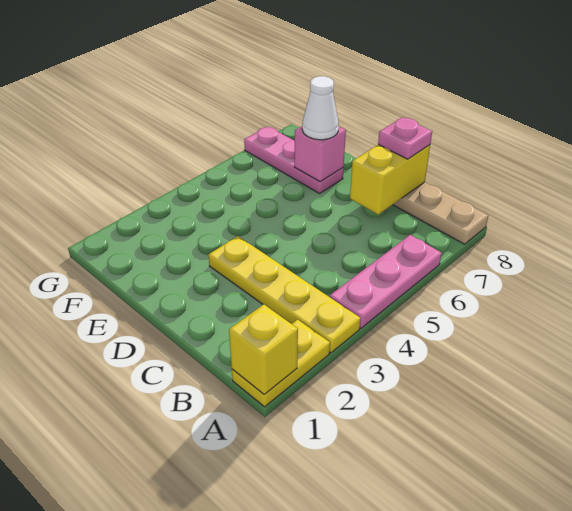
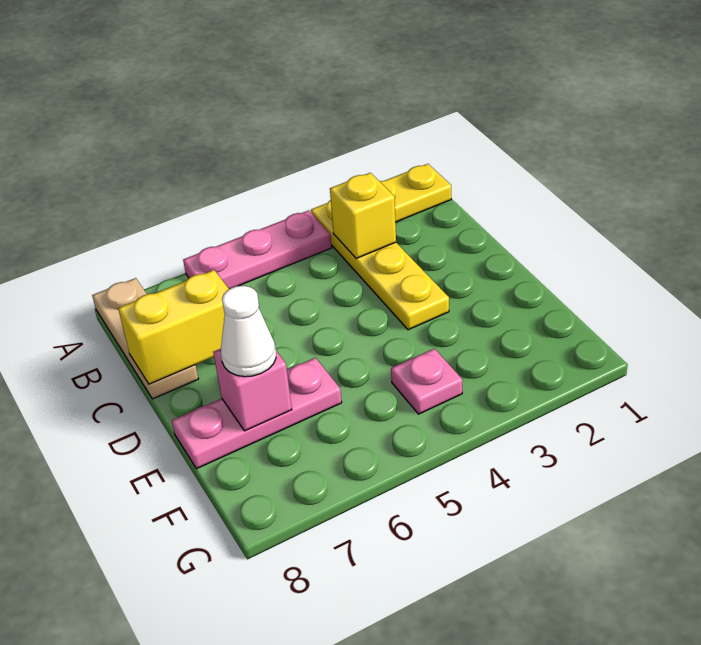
yellow 1x1 brick [229,304,298,394] -> yellow 1x1 brick moved to [330,173,396,259]
pink 1x1 plate [378,117,432,159] -> pink 1x1 plate moved to [391,349,463,414]
pink 1x3 plate [244,127,344,193] -> pink 1x3 plate turned to [172,358,342,469]

